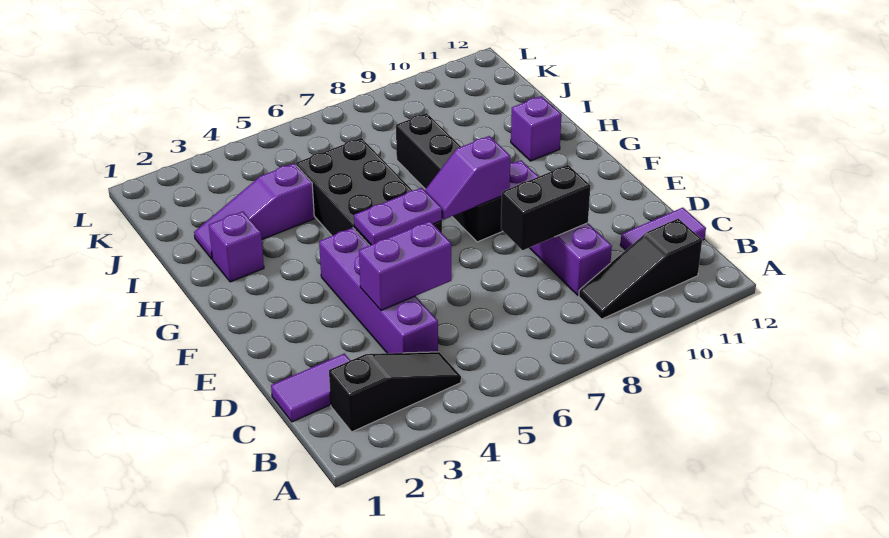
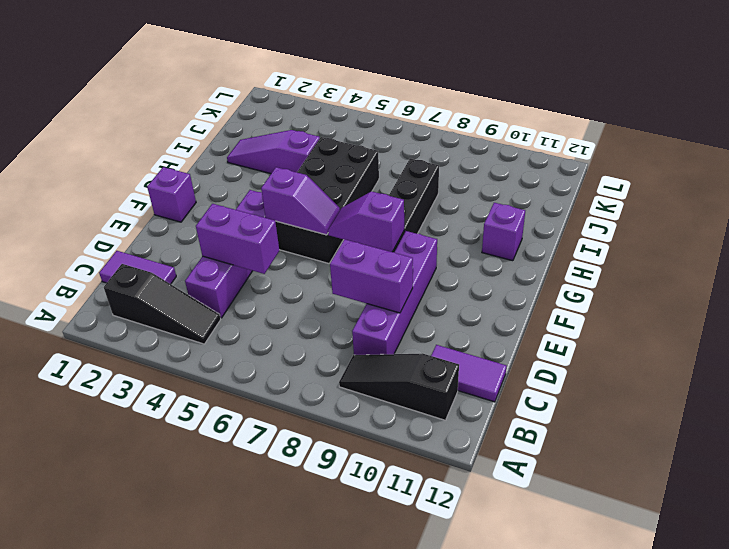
black 1x2 brick [501,165,591,250] -> purple 1x2 brick [330,239,413,313]
purple 1x2 plate [354,188,442,245] -> purple 1x2 slope [261,167,340,235]
purple 1x1 brick [209,211,264,282] -> purple 1x1 brick moved to [147,167,196,222]

